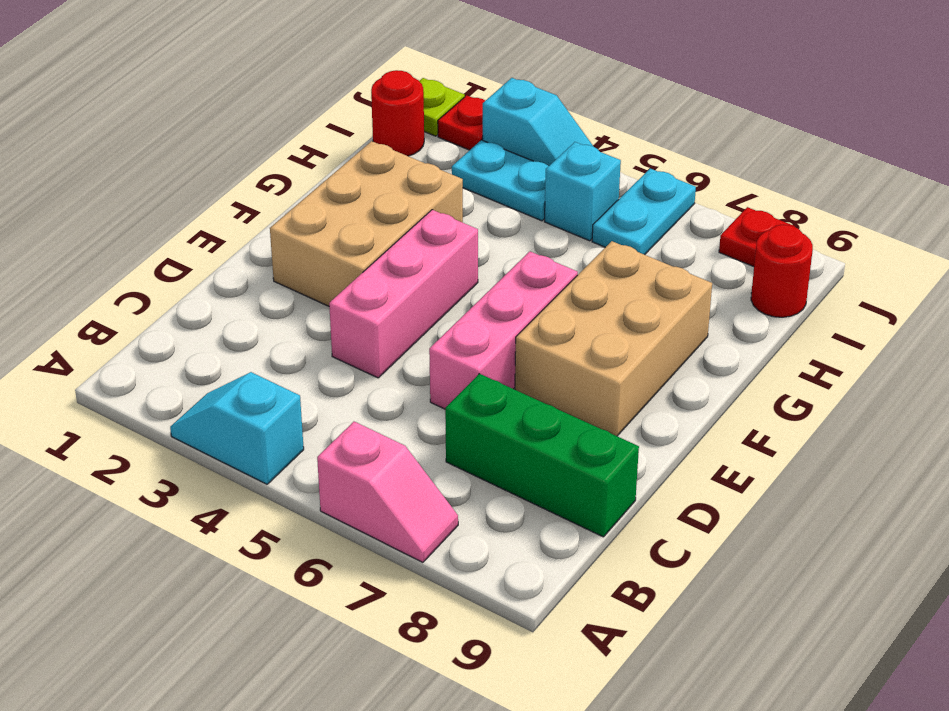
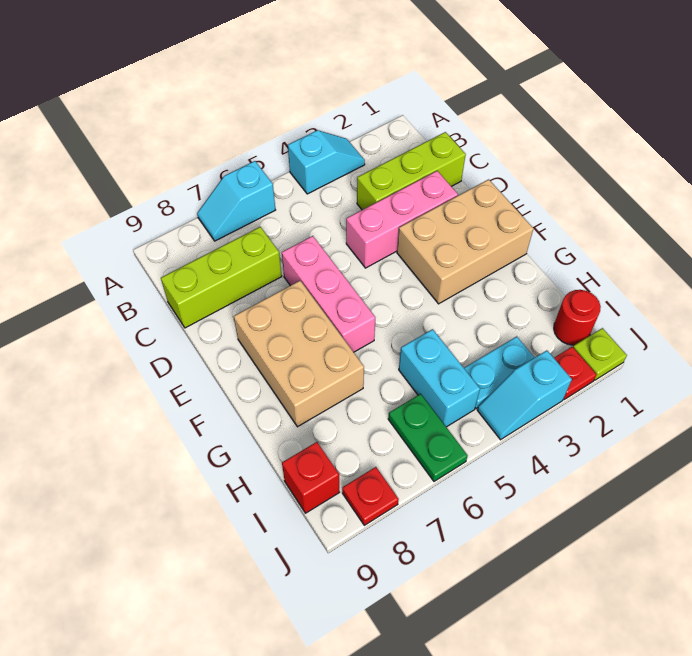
pink 1x2 slope [317,422,458,562] -> cyan 1x2 slope [197,161,275,241]
none -> lime 1x3 brick [357,132,466,210]
green 1x3 brick [445,374,639,537] -> lime 1x3 brick [161,227,282,328]
pink 1x3 brick [329,210,478,378] -> pink 1x3 brick turned to [346,171,458,268]
tan 2x3 brick [270,141,463,306] -> tan 2x3 brick turned to [397,179,533,304]
cyan 1x1 brick [544,142,621,241] -> cyan 1x2 brick [399,329,480,427]
cyan 1x2 plate [592,169,696,255] -> green 1x2 plate [388,394,468,481]
red 1x1 round brick [751,225,813,317] -> red 1x1 brick [282,442,339,513]

